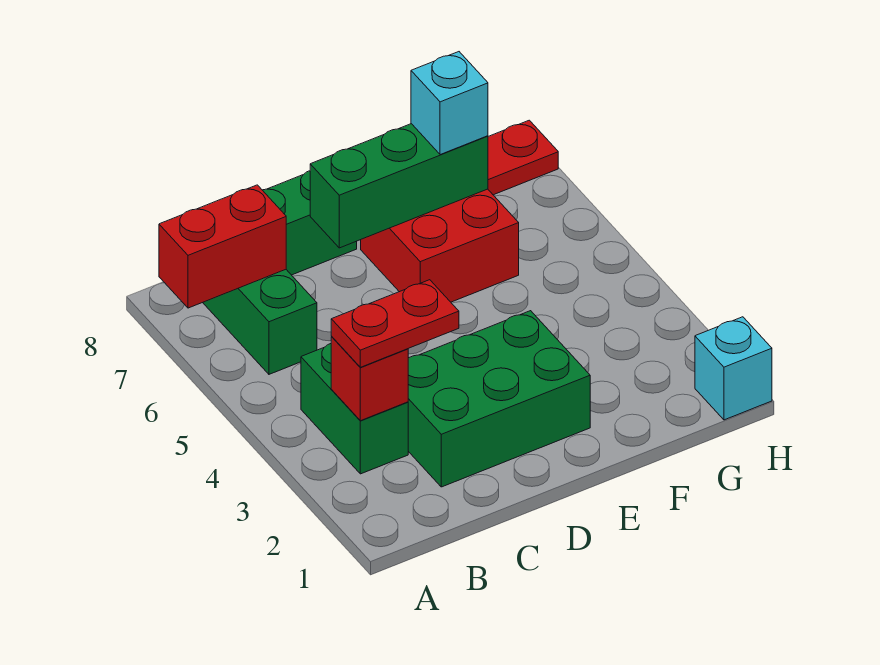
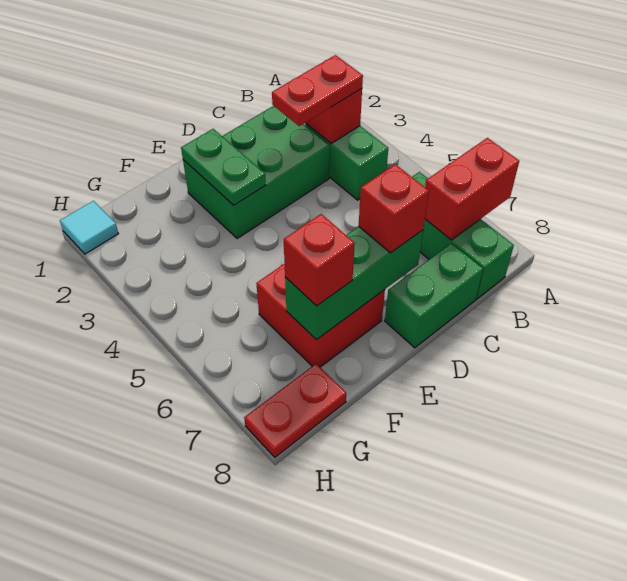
none -> red 1x1 brick [359,164,429,253]
none -> green 1x2 plate [181,129,266,205]
cyan 1x1 brick [411,52,488,155] -> red 1x1 brick [284,214,355,306]
cyan 1x1 brick [695,317,772,420] -> cyan 1x1 tile [60,201,118,254]

